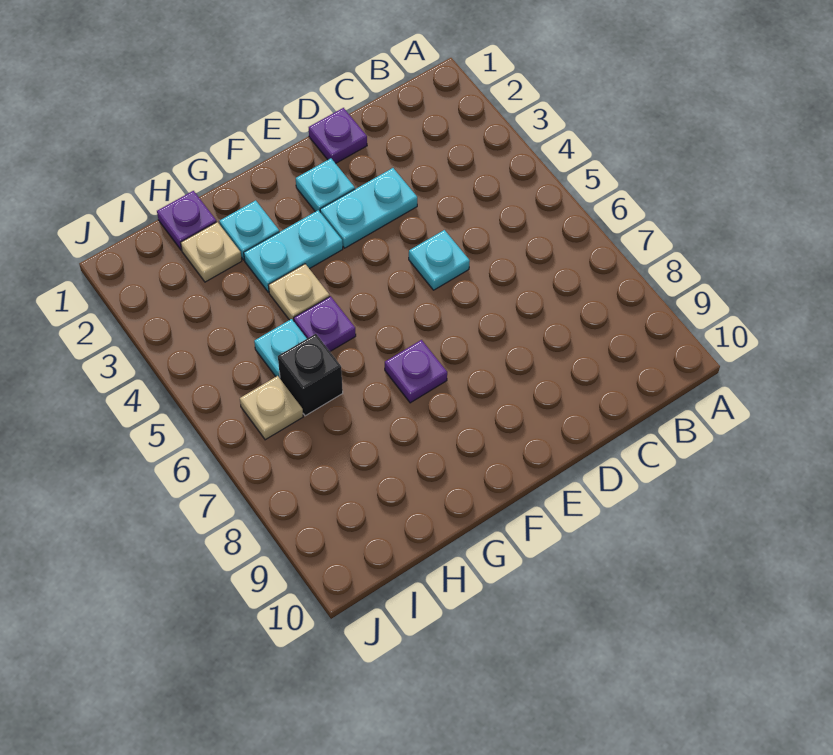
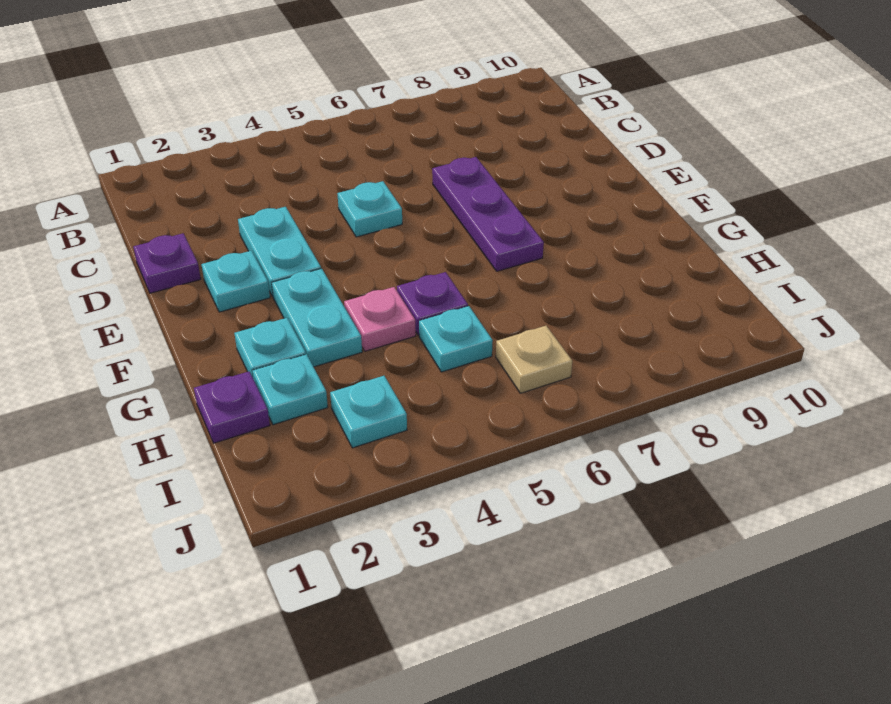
purple 1x1 plate [385,340,447,403] -> purple 1x3 plate [432,157,544,271]
tan 1x1 plate [268,264,330,321] -> pink 1x1 plate [344,287,416,351]
tan 1x1 plate [181,222,242,282] -> cyan 1x1 plate [253,354,328,425]
black 1x1 brick [278,334,343,416] -> none
none -> cyan 1x1 plate [330,376,407,448]

